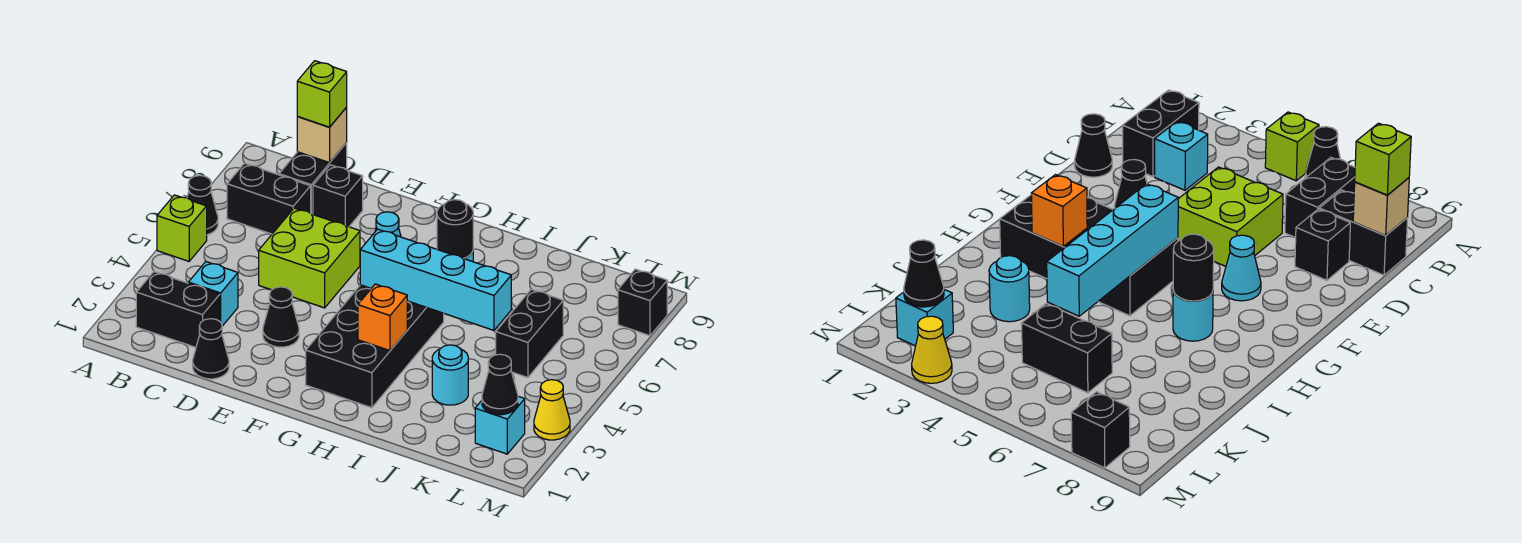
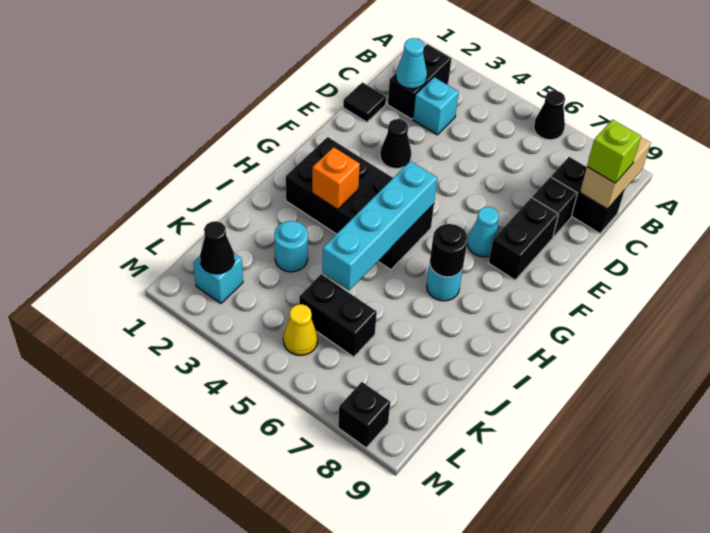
lime 1x1 brick [157,195,207,261] -> none
black 1x2 brick [227,163,311,234] -> black 1x2 brick moved to [489,197,559,280]
none -> cyan 1x1 cone [396,38,427,89]
tan 1x1 brick [297,107,347,163] -> tan 1x2 brick [580,137,651,209]
black 1x1 cone [193,319,229,379] -> black 1x1 tile [343,82,386,122]
lime 2x2 brick [259,208,360,308] -> none
yellow 1x1 cone [534,380,570,440] -> yellow 1x1 cone moved to [283,304,318,355]

